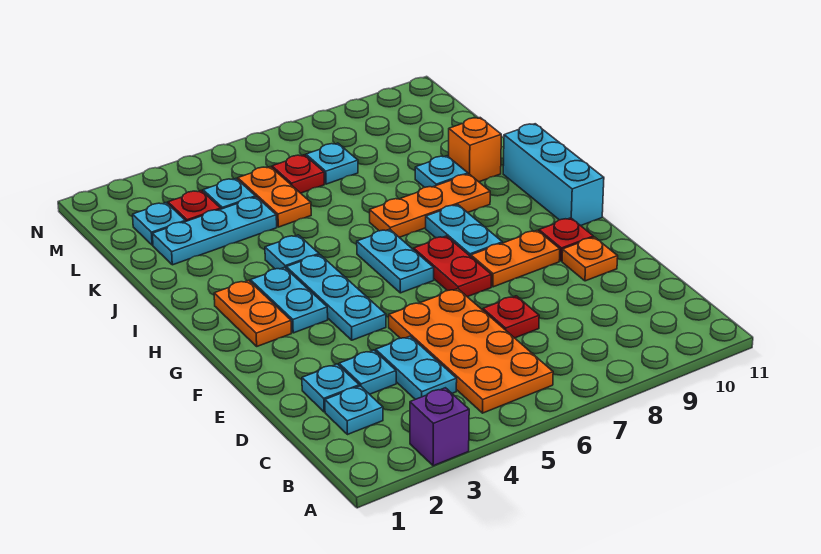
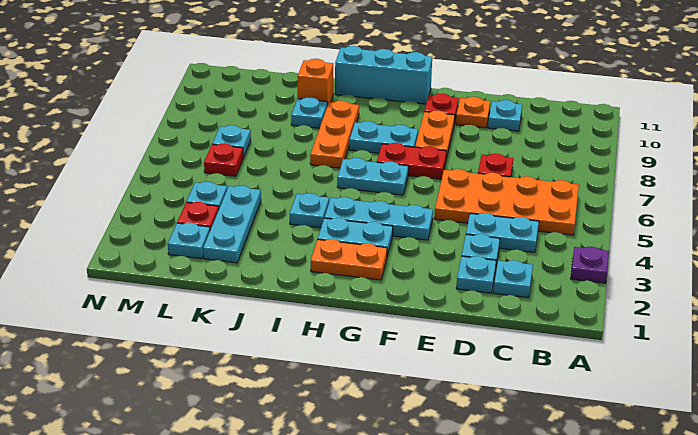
purple 1x1 brick [410,388,469,466] -> purple 1x1 plate [571,247,609,283]
none -> cyan 1x1 plate [488,100,522,131]
orange 1x2 plate [238,167,311,227] -> none

